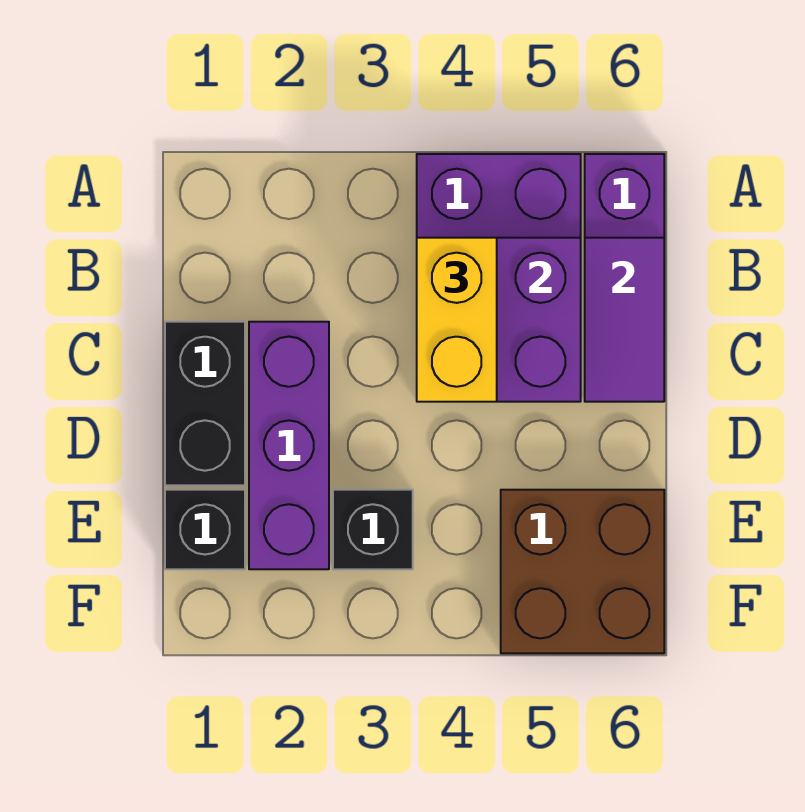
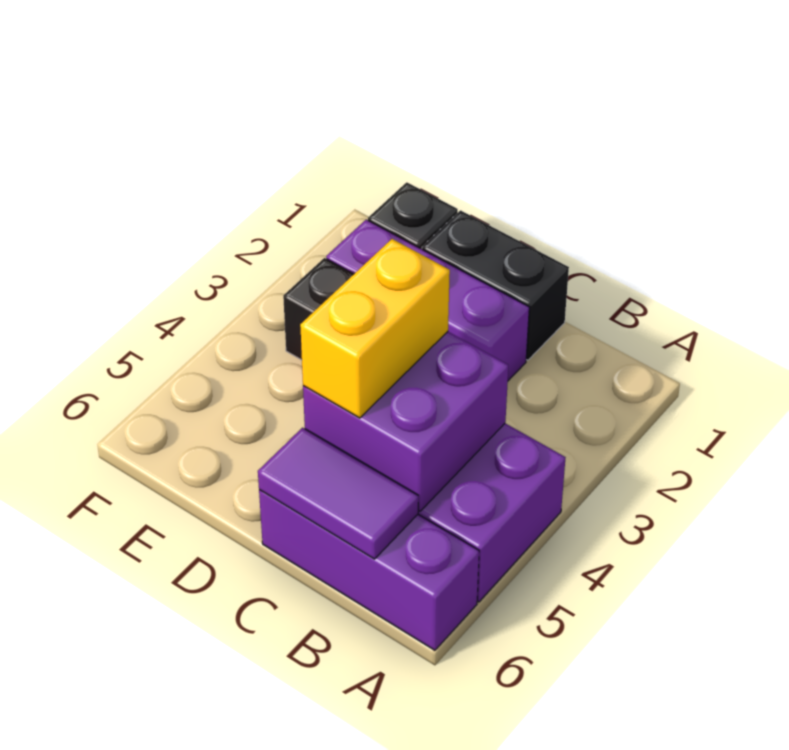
yellow 1x2 brick [417,238,497,402] -> yellow 1x2 brick turned to [300,239,450,418]
brown 2x2 brick [501,490,664,653] -> none

